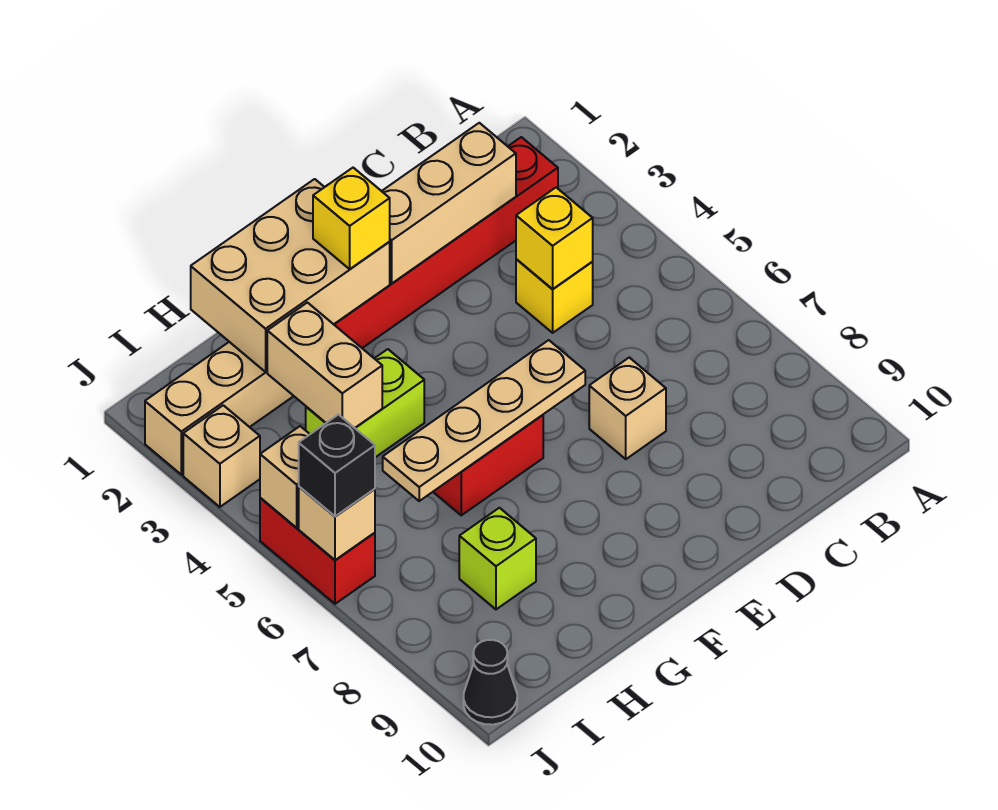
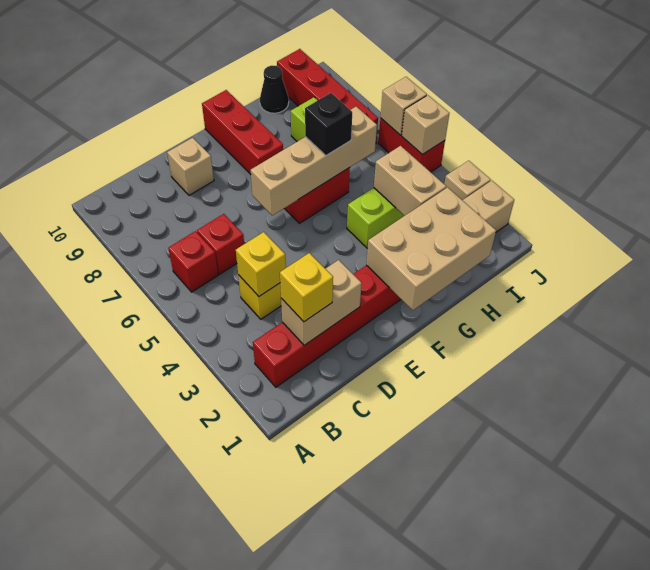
none -> red 1x1 brick [168,231,218,292]
tan 1x3 brick [382,123,516,283] -> tan 1x2 brick [281,260,362,345]
none -> red 1x1 brick [197,214,244,274]
tan 1x1 brick [589,358,666,459] -> tan 1x1 brick moved to [167,138,214,195]
tan 1x4 plate [383,340,585,501] -> tan 1x4 brick [251,107,377,215]
yellow 1x1 brick [313,168,390,269] -> yellow 1x1 brick moved to [280,253,333,322]
none -> red 1x3 brick [202,90,283,174]
none -> red 1x4 brick [277,49,378,140]
black 1x1 brick [299,415,375,516] -> black 1x1 brick moved to [305,93,352,156]
black 1x1 cone [463,640,517,725] -> black 1x1 cone moved to [260,66,289,113]

